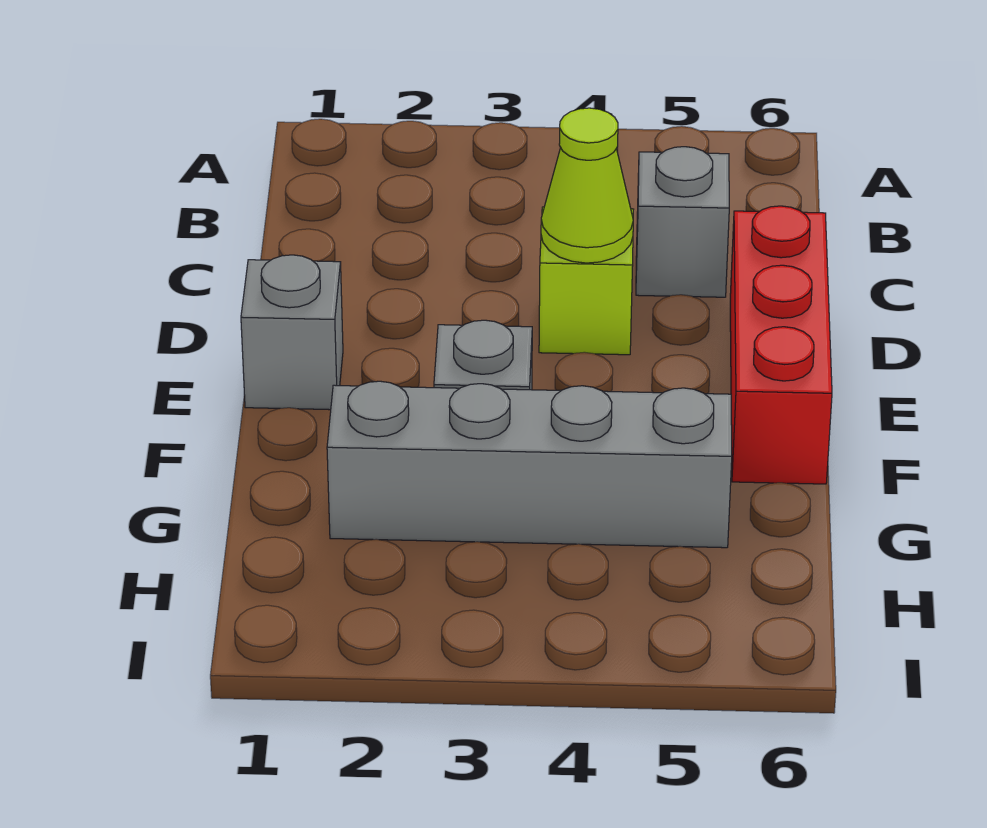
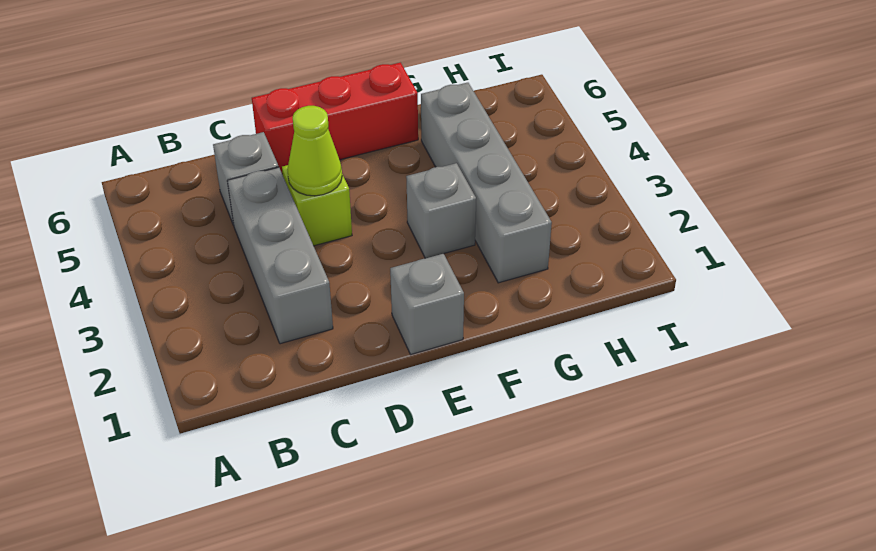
none -> grey 1x3 brick [227,167,333,344]

